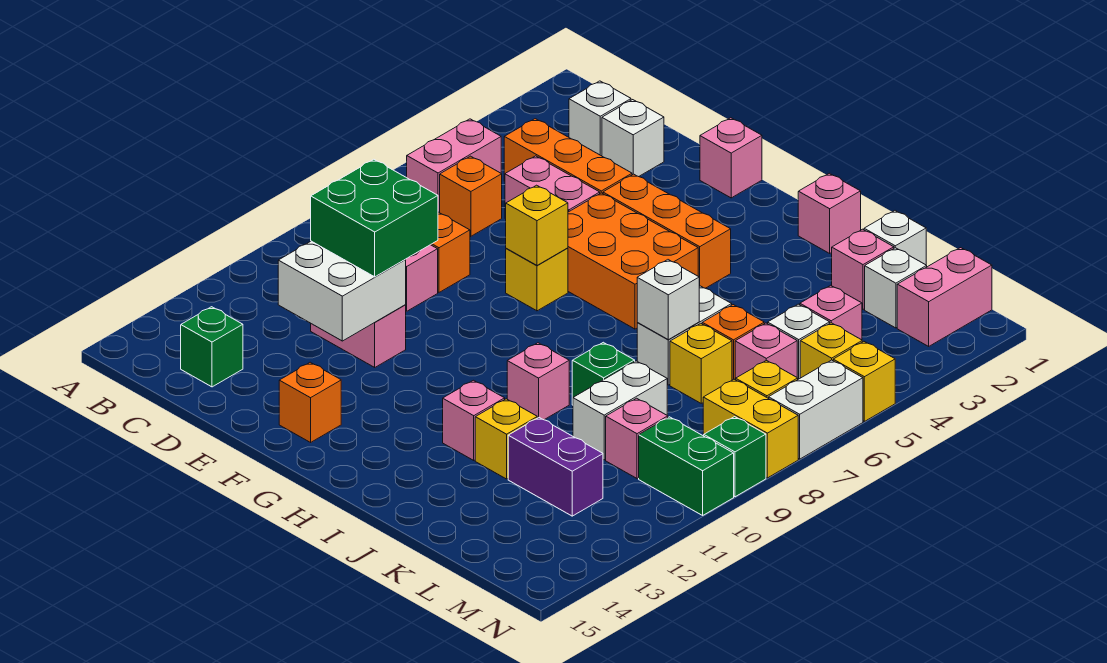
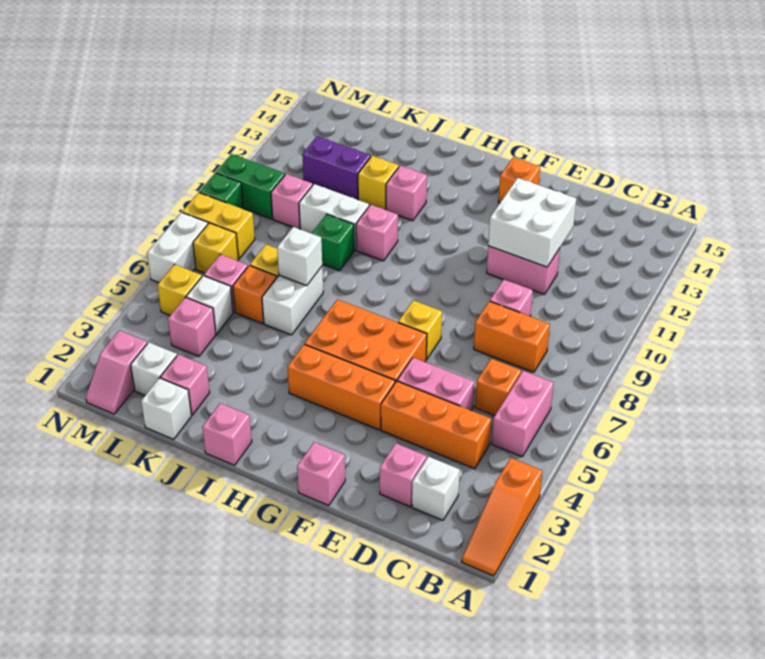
none -> orange 1x3 slope [462,458,542,576]
green 1x1 brick [181,307,243,387] -> none
white 1x1 brick [602,100,664,177] -> pink 1x1 brick [380,443,427,507]
green 2x2 brick [311,159,438,277] -> none
yellow 1x1 brick [506,185,568,265] -> none
white 1x2 brick [573,361,667,460] -> white 1x2 brick turned to [299,184,369,250]
pink 1x2 brick [897,248,992,346] -> pink 1x2 slope [86,330,147,414]
yellow 1x1 brick [833,342,895,421] -> none

